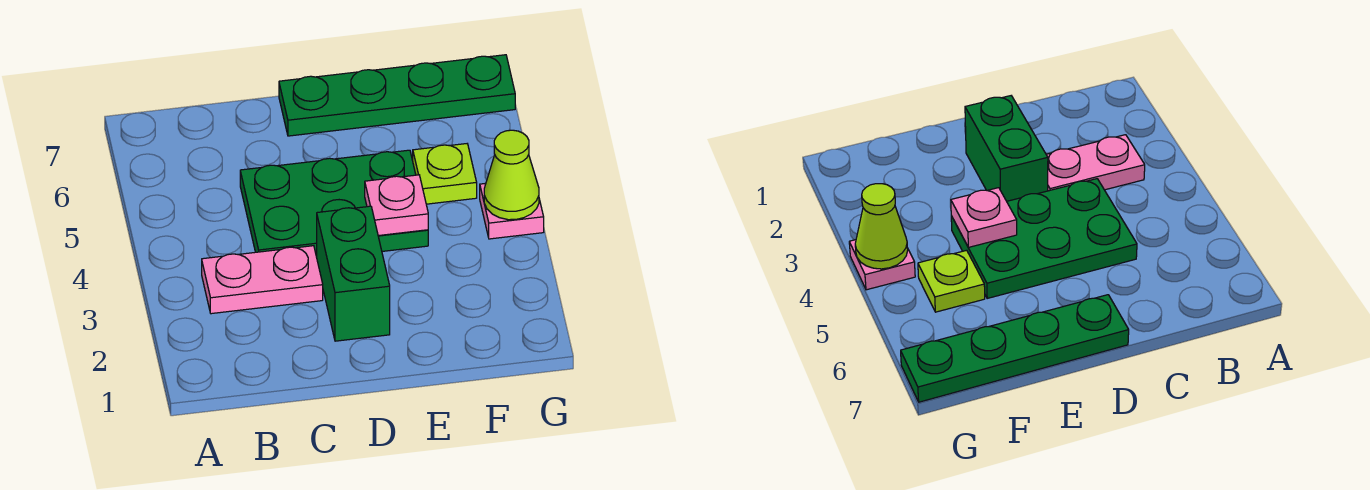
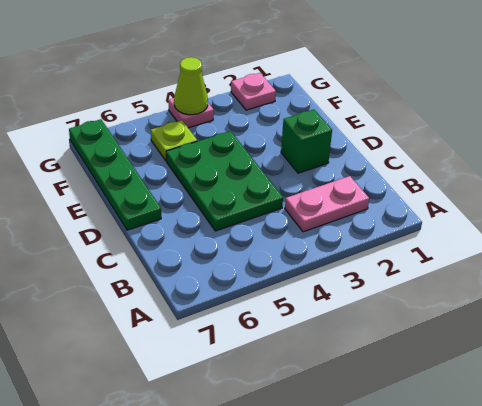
pink 1x2 plate [202,246,323,314] -> pink 1x2 plate turned to [285,176,369,232]
green 1x2 brick [317,206,390,341] -> green 1x1 brick [281,110,332,173]
pink 1x1 plate [365,175,428,236] -> pink 1x1 plate moved to [231,73,276,110]

